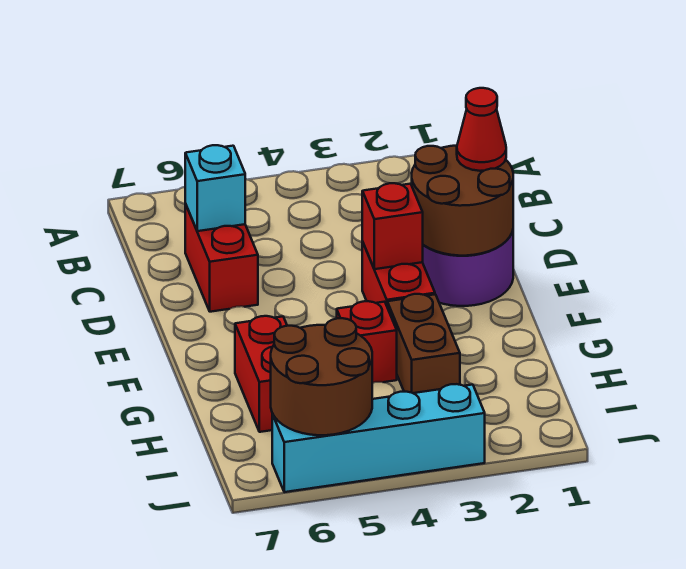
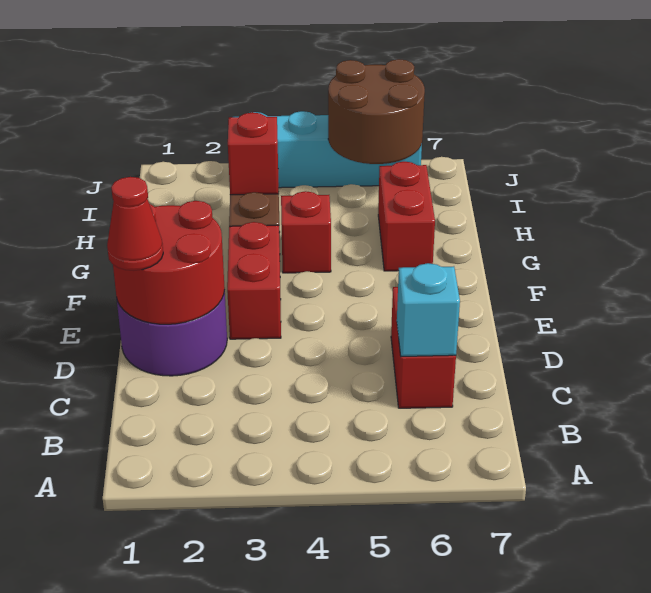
brown 2x2 round brick [412,145,513,256] -> red 2x2 round brick [113,201,225,324]
red 1x1 brick [362,183,423,269] -> red 1x1 brick moved to [228,112,279,195]

